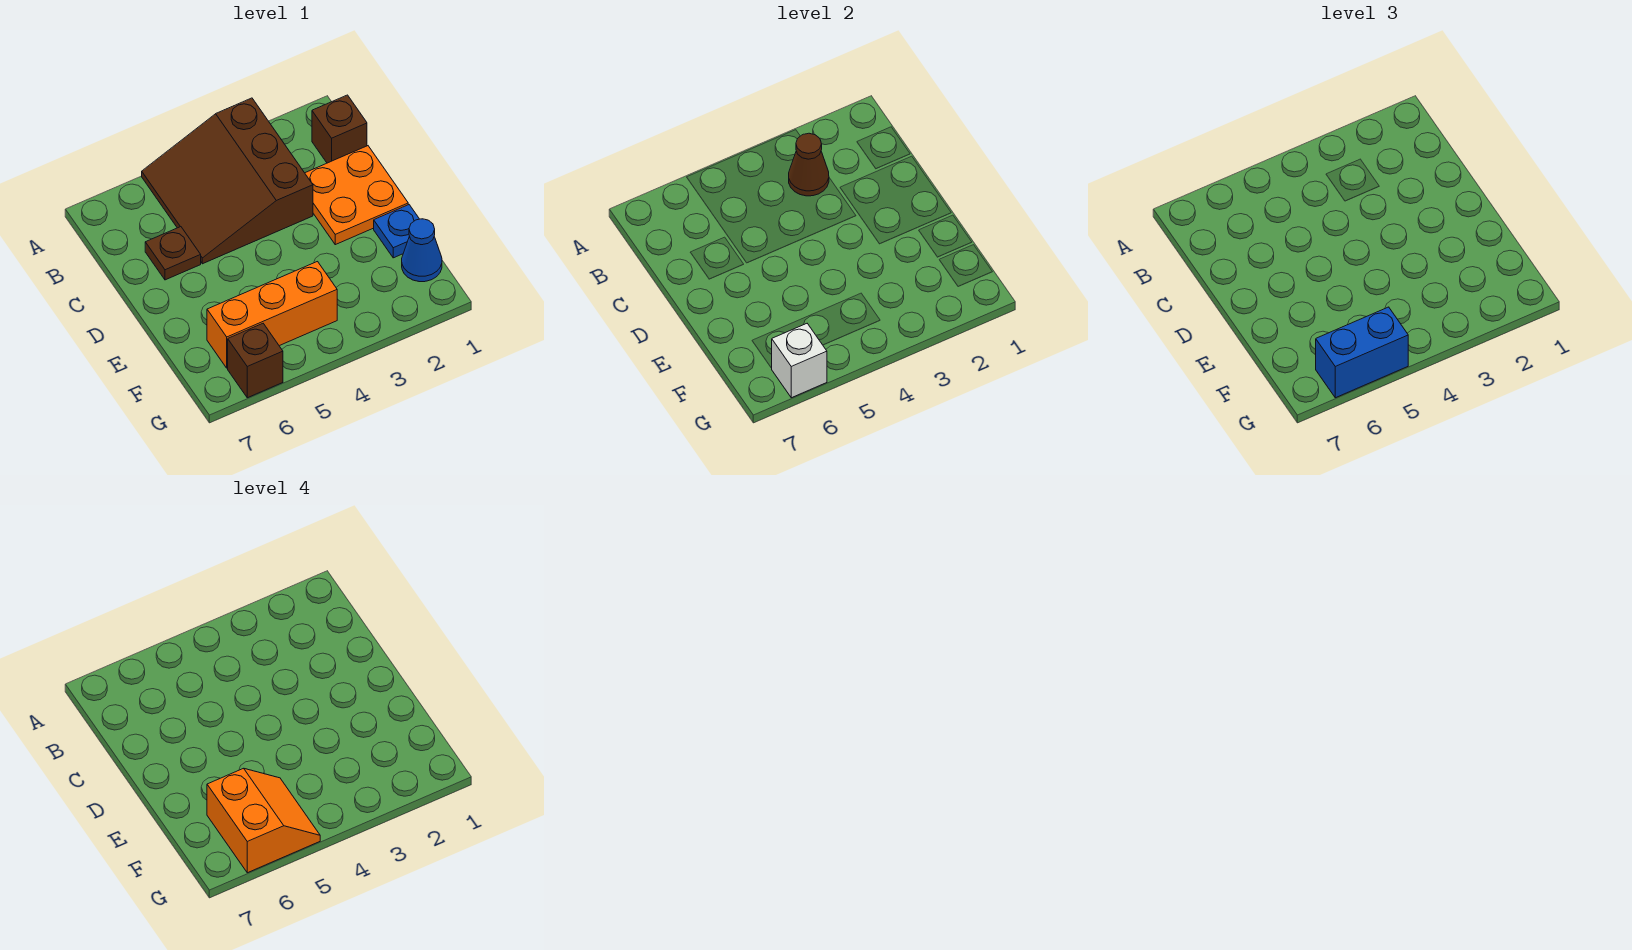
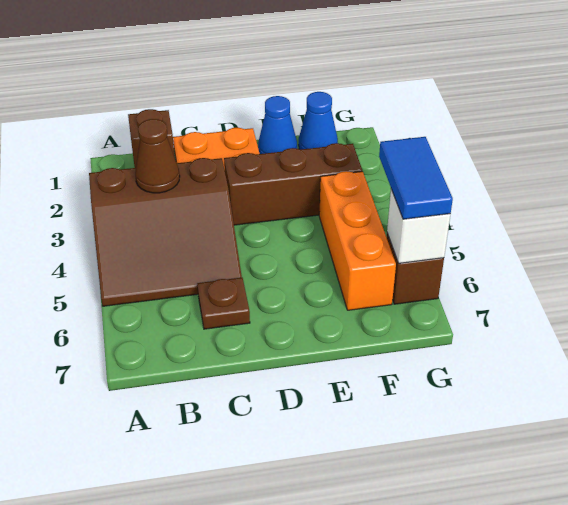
none -> brown 1x3 brick [224,143,362,225]
blue 1x1 plate [374,205,419,258] -> blue 1x1 cone [258,96,297,154]
orange 2x2 slope [207,768,320,873] -> none
blue 1x2 brick [1316,307,1408,398] -> blue 1x2 tile [379,137,453,219]

